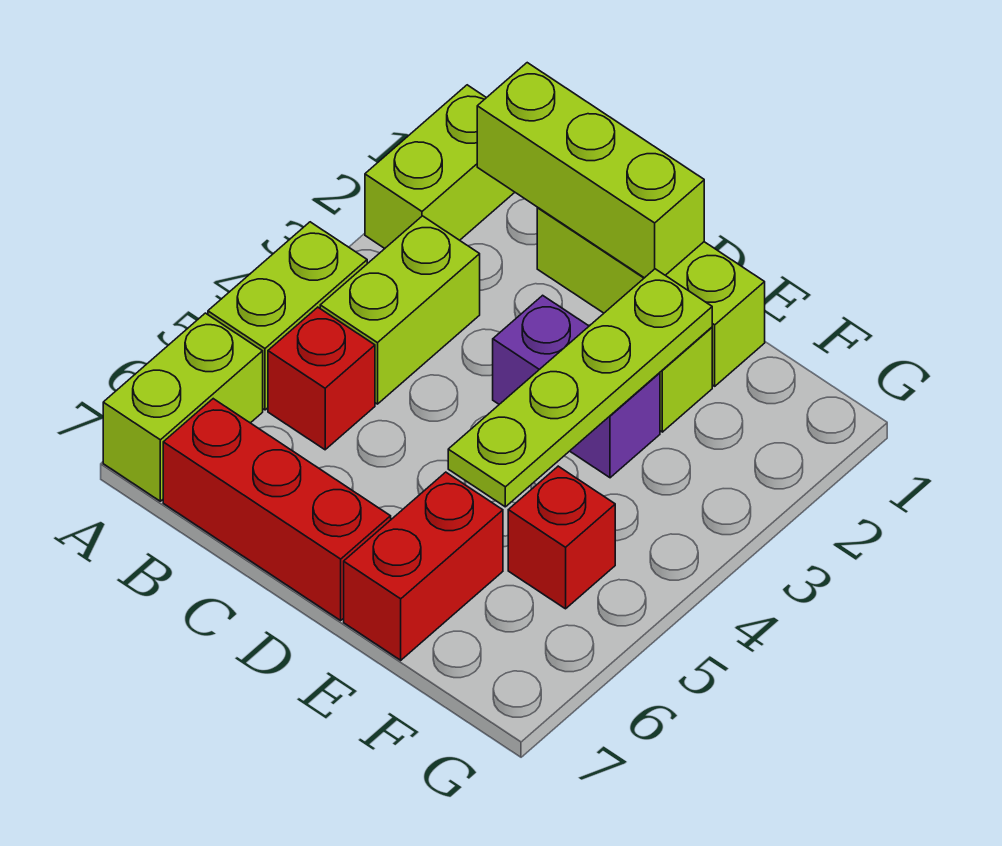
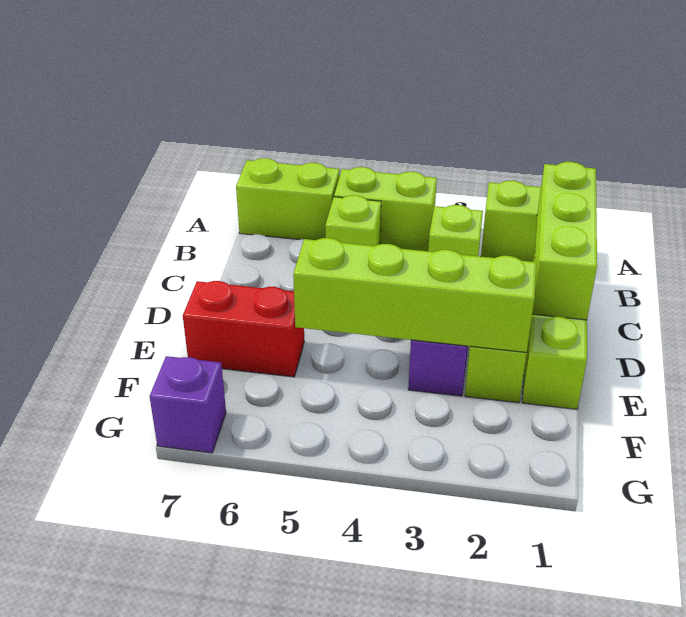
lime 1x2 brick [320,216,480,404] -> lime 1x1 brick [428,205,483,256]
red 1x1 brick [268,307,375,450] -> lime 1x1 brick [325,195,381,246]
red 1x3 brick [163,399,391,620] -> none
lime 1x4 plate [448,269,712,507] -> lime 1x4 brick [293,238,536,352]
red 1x1 brick [508,466,615,609] -> none
none -> purple 1x1 brick [149,356,226,453]

